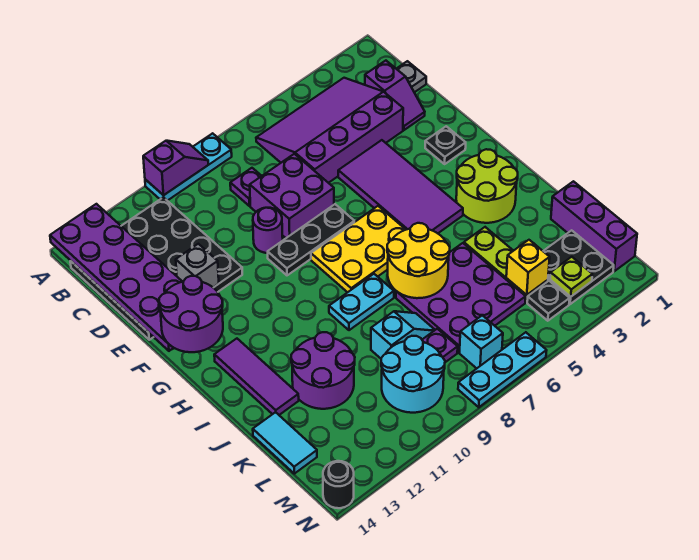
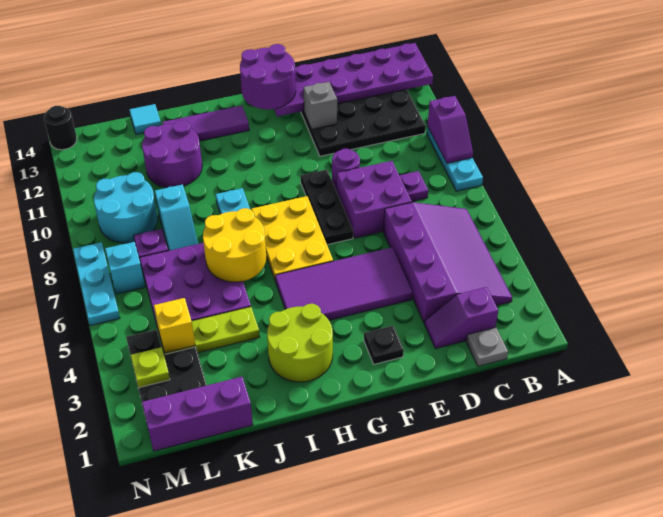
cyan 1x2 tile [253,412,317,474] -> cyan 1x1 tile [130,104,161,134]

